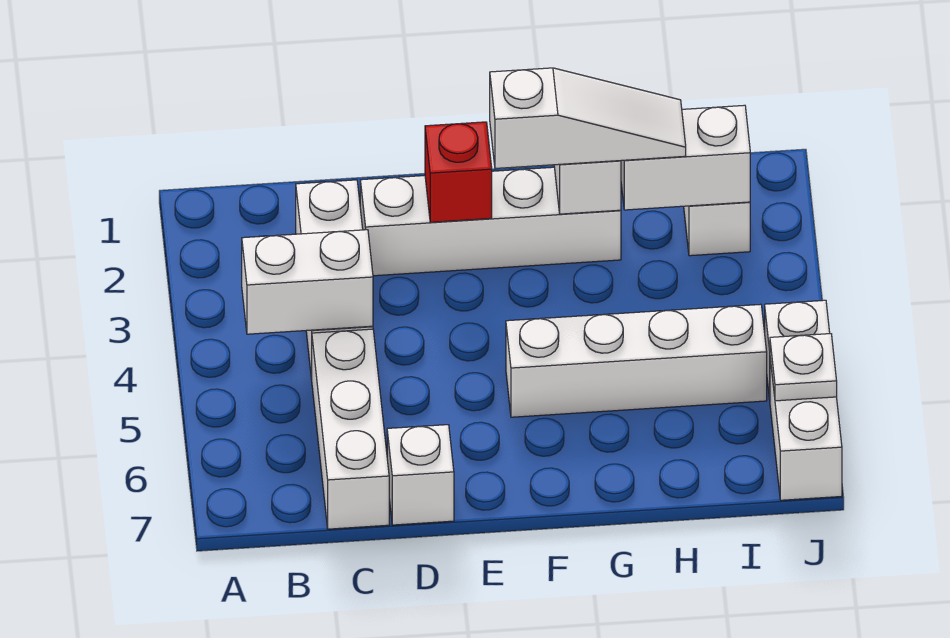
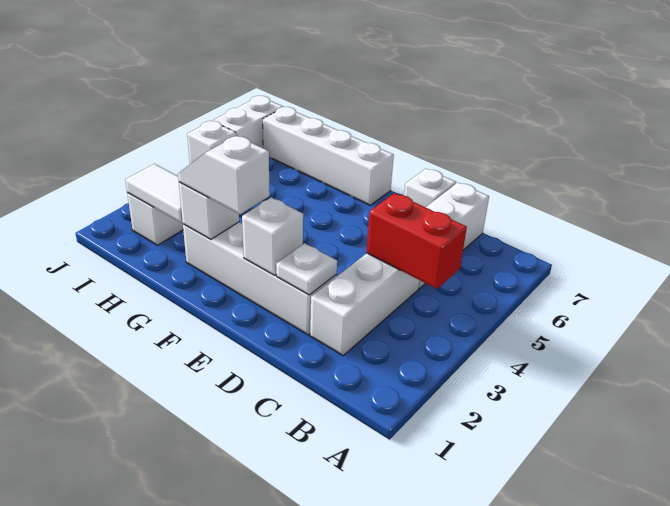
white 1x2 brick [242,230,373,334] -> red 1x2 brick [367,193,467,289]
red 1x1 brick [425,122,492,222] -> white 1x1 brick [242,197,303,275]
white 1x3 slope [490,68,686,169] -> white 1x2 slope [178,136,270,214]
white 1x4 brick [506,304,767,417] -> white 1x4 brick moved to [263,107,394,205]
white 1x2 brick [621,105,750,210] -> white 1x2 tile [125,164,183,223]
white 1x1 plate [770,334,837,401] -> white 1x1 plate moved to [276,243,337,295]

